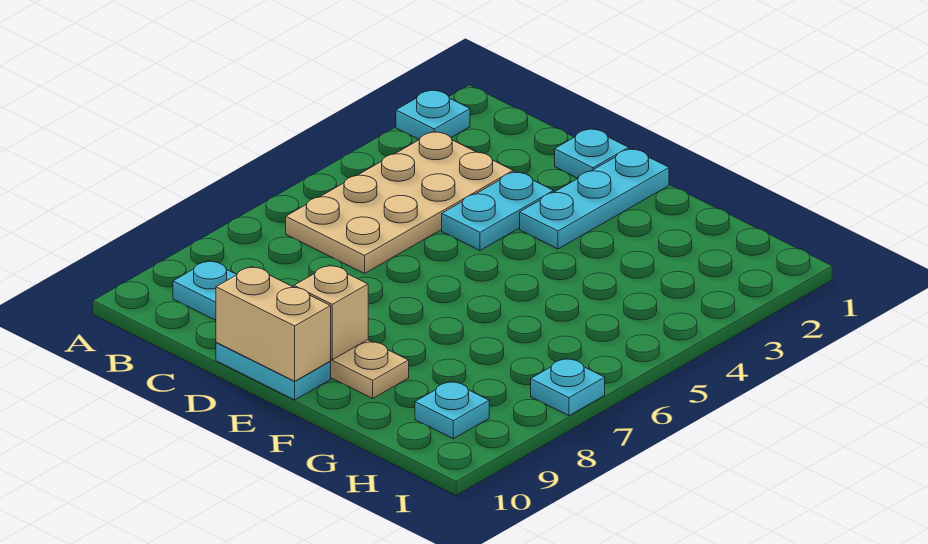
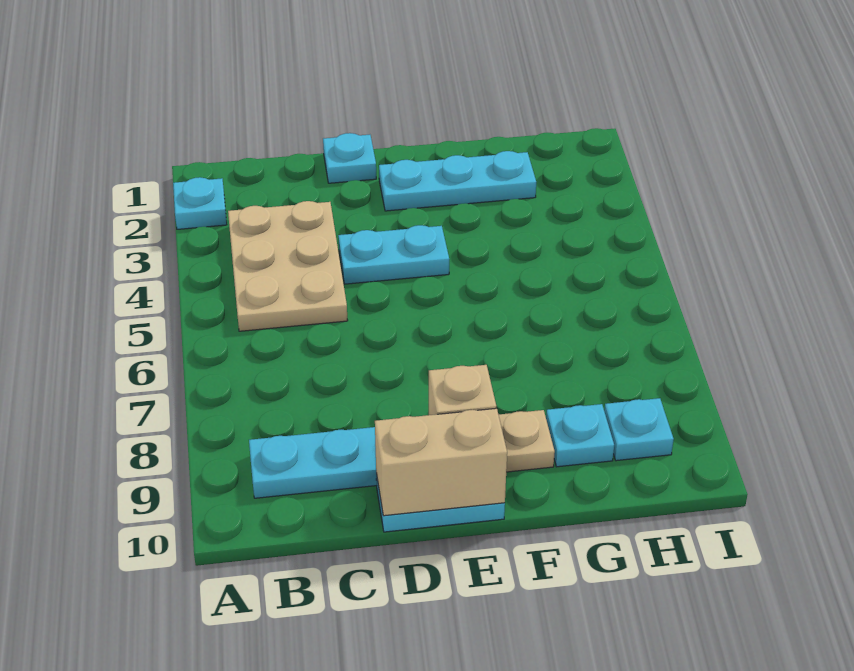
tan 2x4 plate [286,131,513,273] -> tan 2x3 plate [228,201,348,331]
cyan 1x2 plate [442,172,554,250] -> cyan 1x2 plate turned to [338,225,449,284]
cyan 1x3 plate [520,148,669,249] -> cyan 1x3 plate turned to [379,151,536,211]
cyan 1x1 plate [531,358,605,416] -> cyan 1x1 plate moved to [546,404,614,467]

